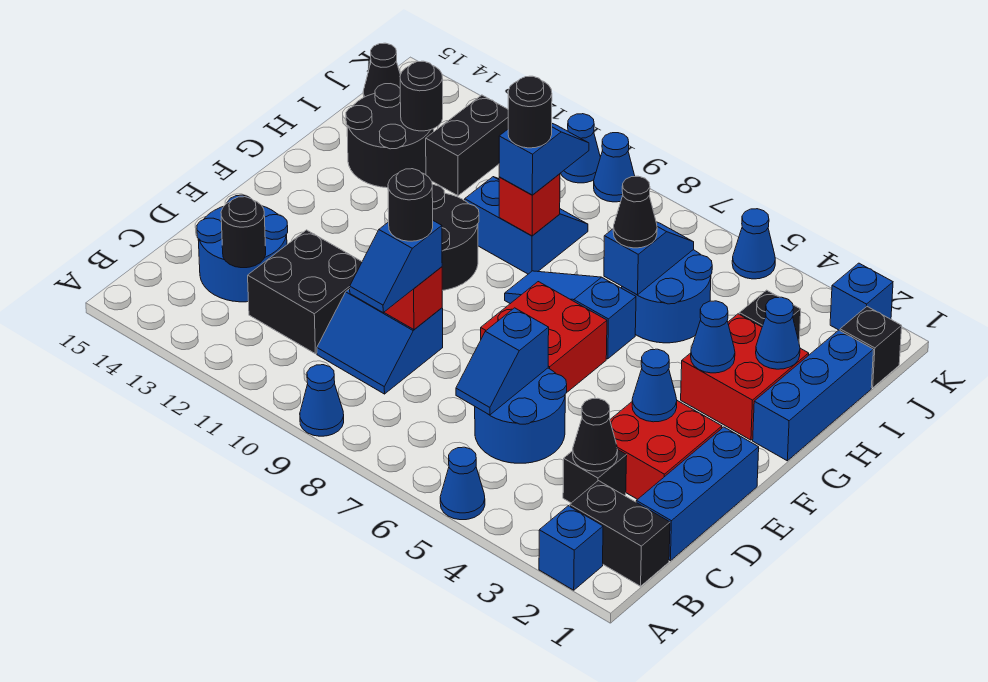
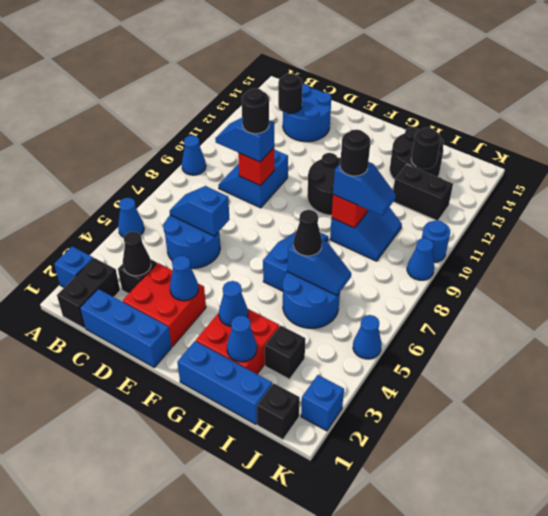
black 2x2 brick [248,230,362,354] -> none
red 2x2 brick [481,282,607,393] -> none
black 1x1 cone [363,43,400,97] -> none
blue 1x1 cone [561,114,600,183] -> blue 1x1 round brick [422,220,450,262]

